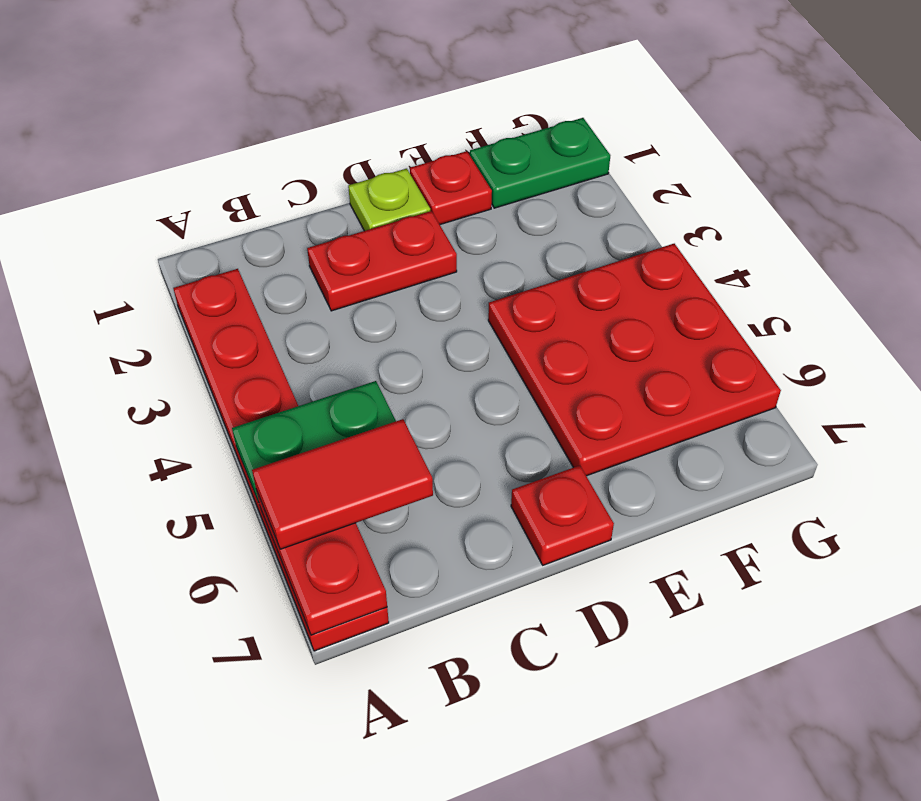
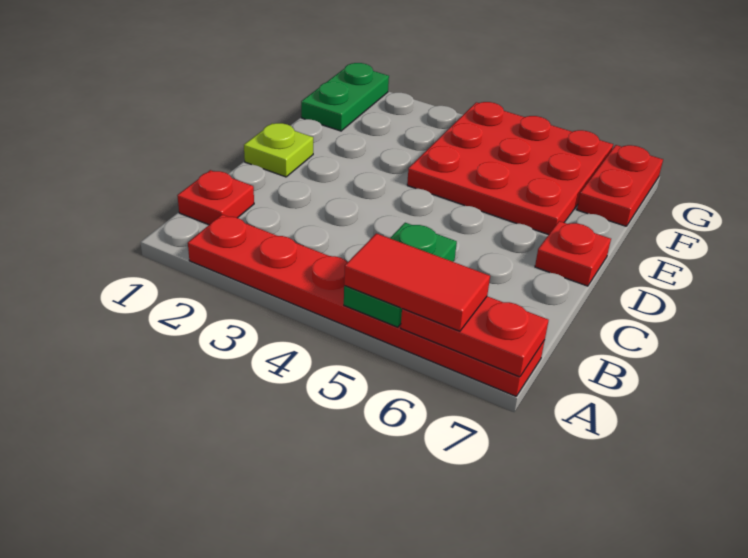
red 1x2 tile [252,419,433,549] -> red 1x2 tile turned to [344,233,490,331]
red 1x2 plate [307,211,457,311] -> red 1x2 plate moved to [577,145,663,226]
red 1x1 plate [410,151,492,225] -> red 1x1 plate moved to [177,170,254,225]

